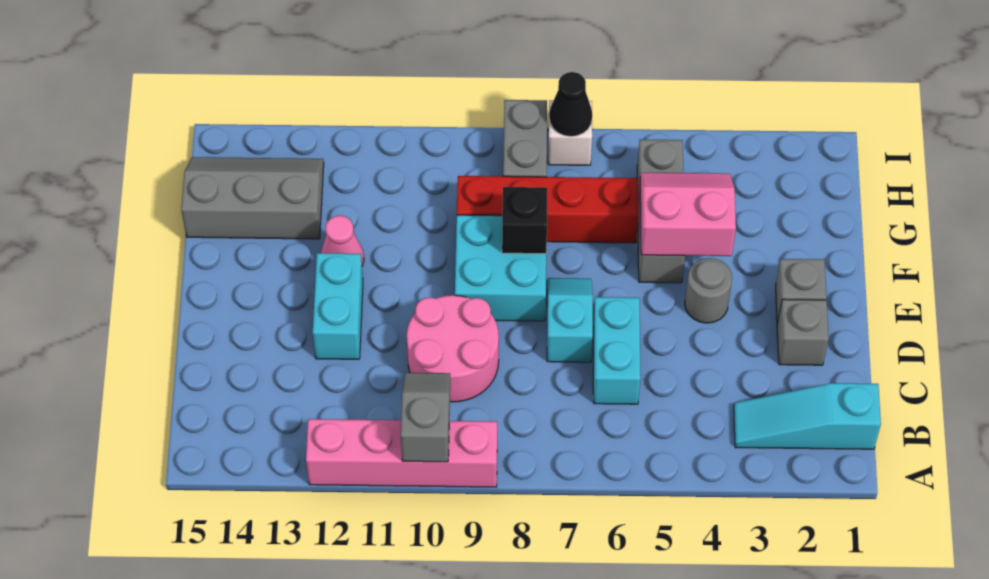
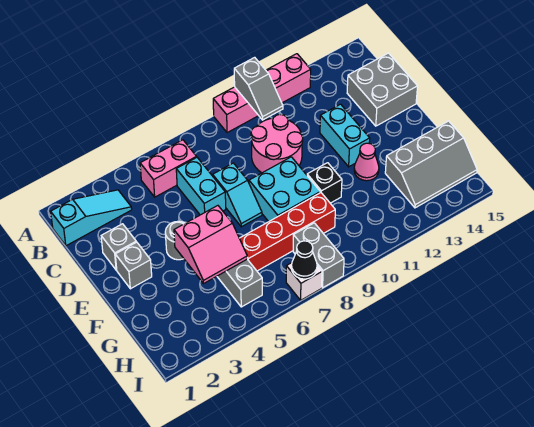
none -> pink 1x2 brick [140,140,197,197]
none -> grey 2x2 brick [347,53,418,126]
black 1x1 brick [502,187,547,254] -> black 1x1 brick moved to [307,163,342,203]

